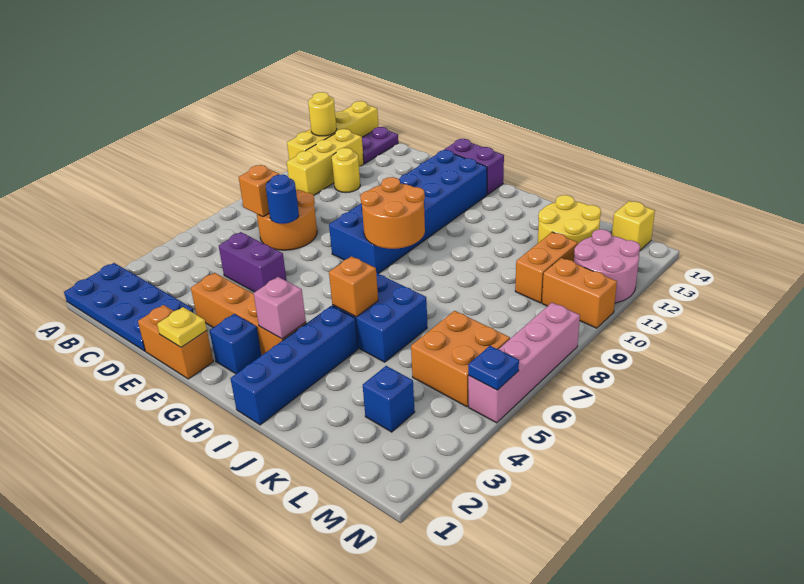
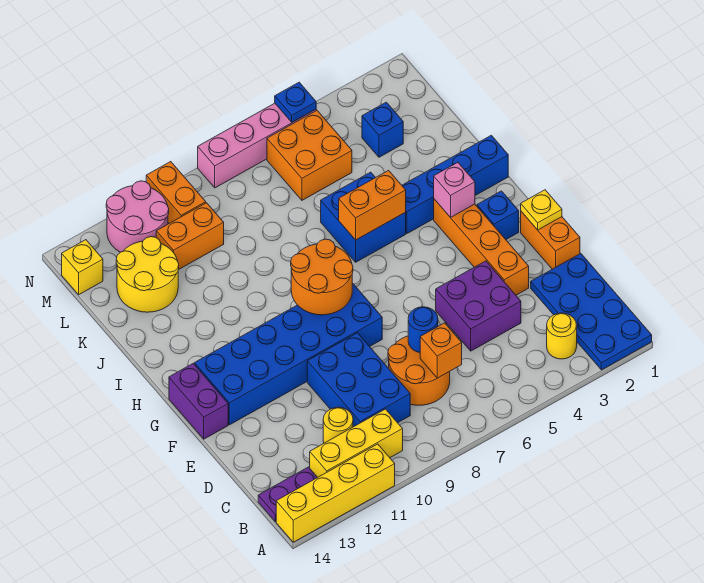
yellow 1x1 round brick [308,92,337,136] -> yellow 1x1 round brick moved to [547,313,577,359]
none -> blue 2x3 brick [307,333,410,427]
purple 1x2 brick [219,232,287,292] -> purple 2x2 brick [436,261,521,351]
orange 1x1 brick [329,256,378,317] -> orange 1x2 brick [339,170,406,240]

